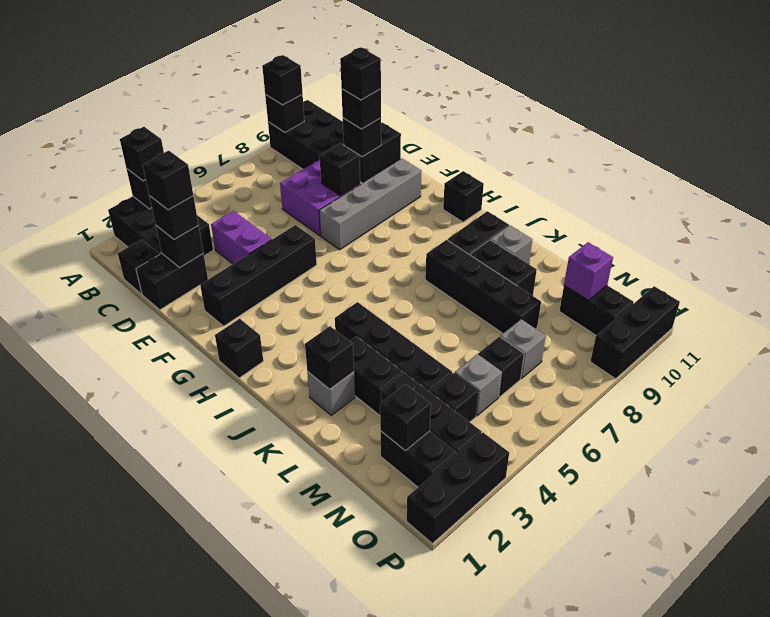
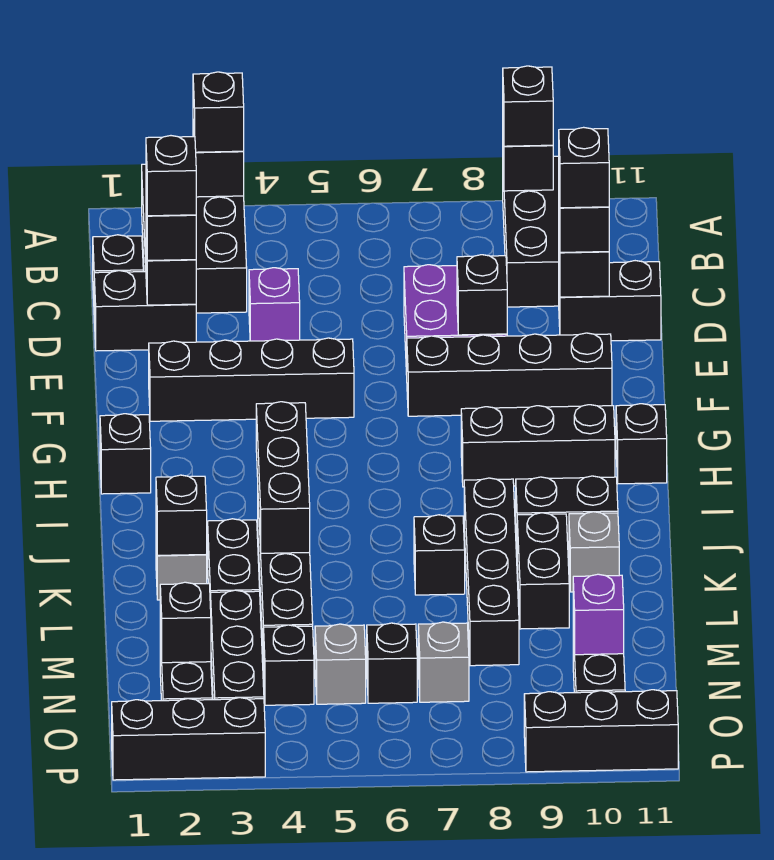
purple 1x2 brick [211,211,272,264] -> purple 1x1 brick [249,268,300,341]
grey 1x4 brick [319,159,422,250] -> black 1x4 brick [407,333,612,416]
none -> black 1x3 brick [461,405,615,487]
none -> black 1x3 brick [256,402,310,553]
none -> black 1x1 brick [414,515,465,595]

